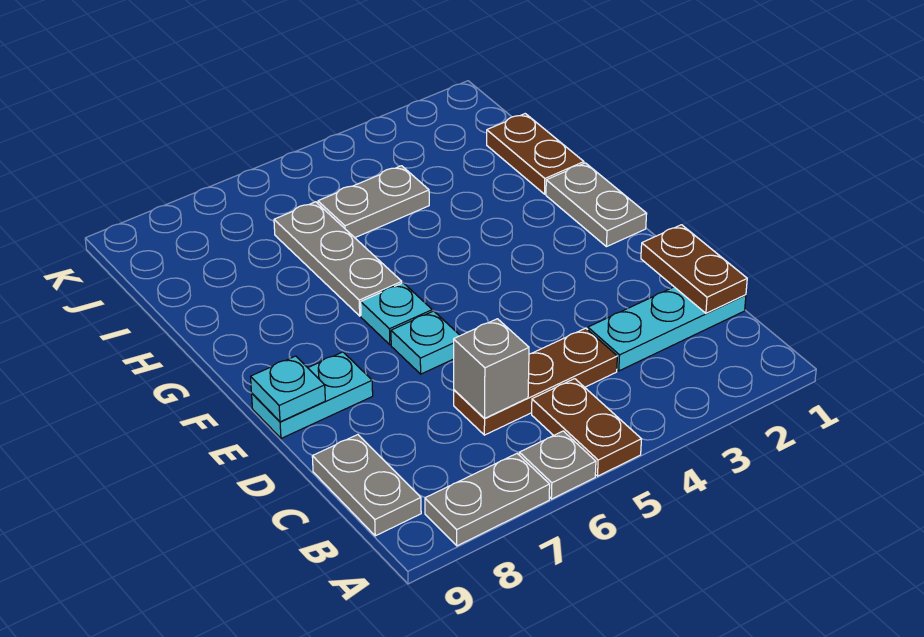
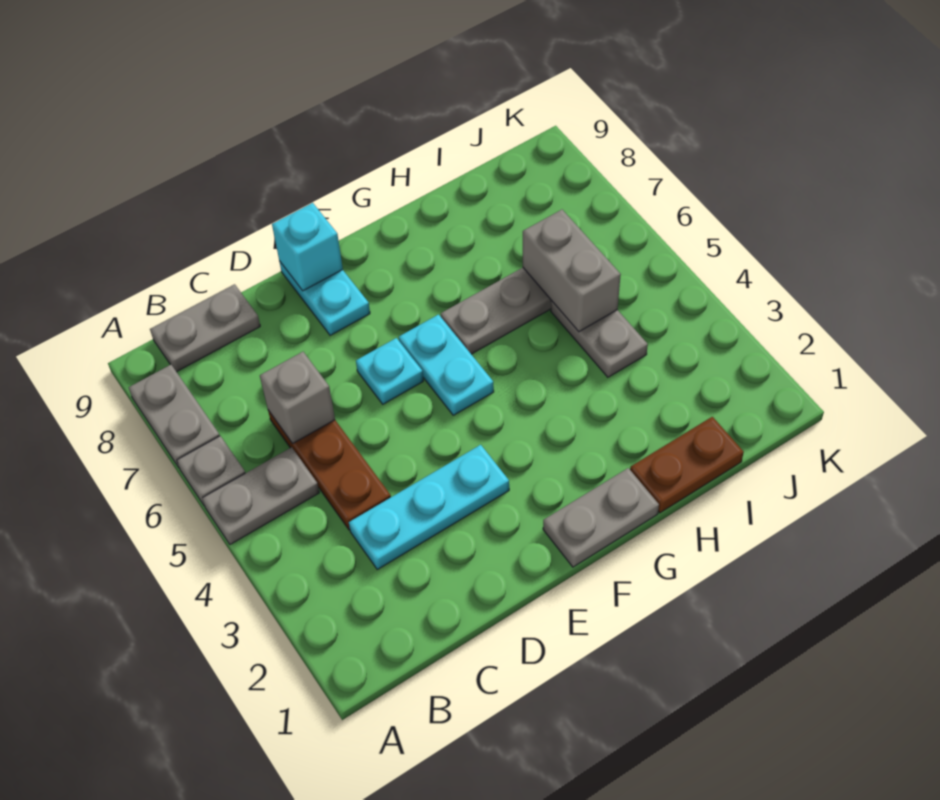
brown 1x2 plate [532,379,641,476] -> grey 1x2 plate [202,447,319,544]
cyan 1x3 plate [588,287,746,371] -> cyan 1x3 plate turned to [349,445,509,569]
brown 1x2 plate [641,225,747,313] -> none
cyan 1x1 plate [251,356,325,422] -> cyan 1x1 brick [272,203,343,291]
cyan 1x1 plate [361,283,432,345] -> cyan 1x2 plate [399,315,494,415]
none -> grey 1x2 brick [523,210,621,332]

